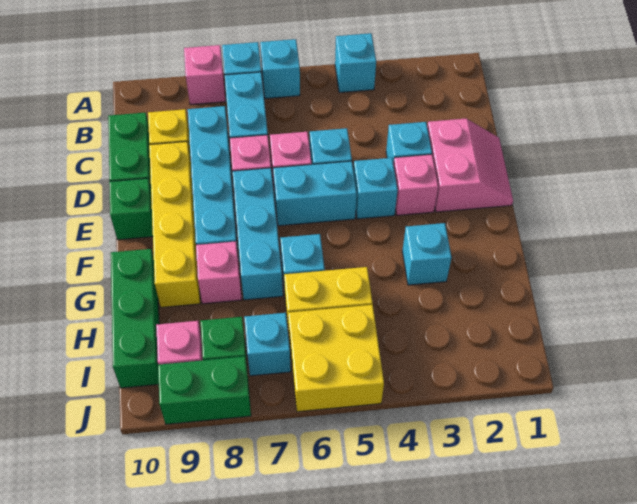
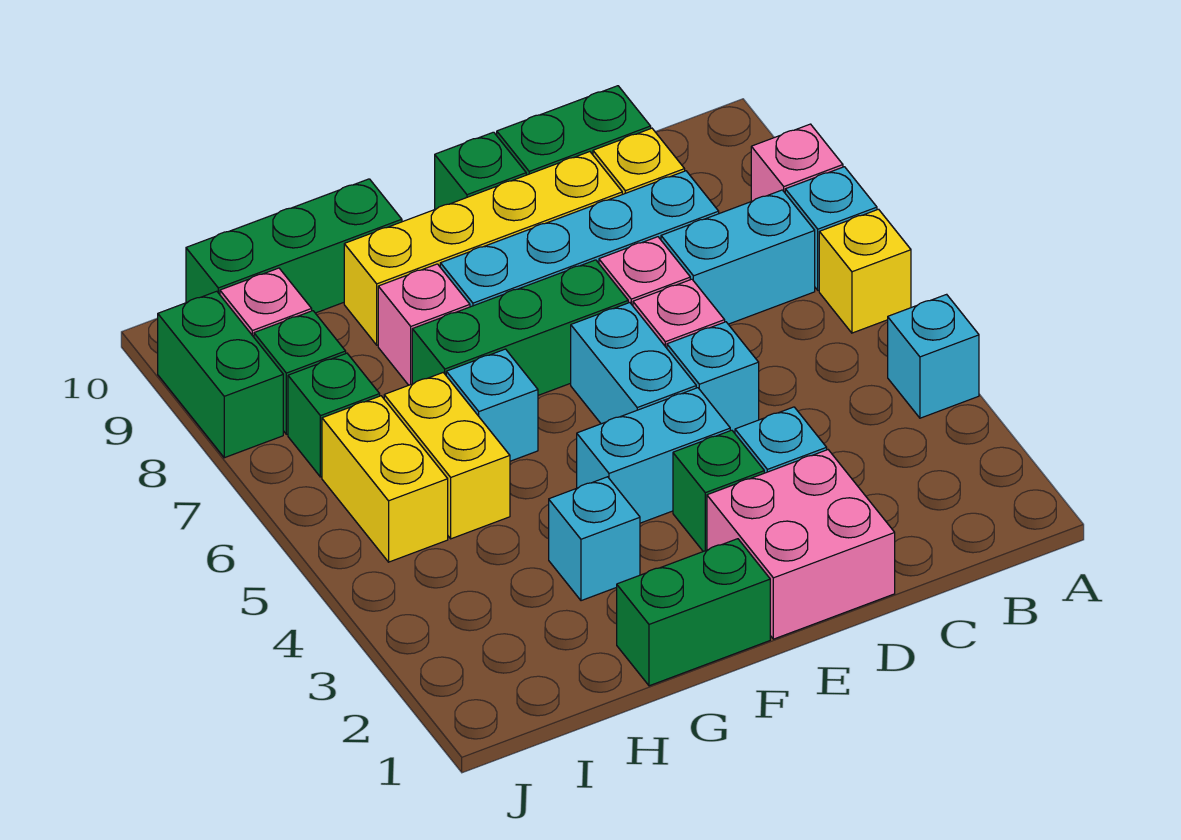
cyan 1x1 brick [260,39,300,99] -> yellow 1x1 brick [819,209,911,333]
pink 2x2 slope [427,119,513,212] -> pink 2x2 brick [707,450,895,639]
pink 1x1 brick [393,154,438,215] -> green 1x1 brick [673,430,764,551]
cyan 1x1 brick [354,158,398,219] -> cyan 1x2 brick [577,388,730,523]
cyan 1x3 brick [233,168,283,300] -> green 1x3 brick [412,260,628,395]
none -> green 1x2 brick [617,539,770,686]
yellow 2x2 brick [288,305,384,412] -> yellow 1x2 brick [322,396,448,562]
cyan 1x1 brick [244,313,291,376] -> green 1x1 brick [288,353,380,477]

